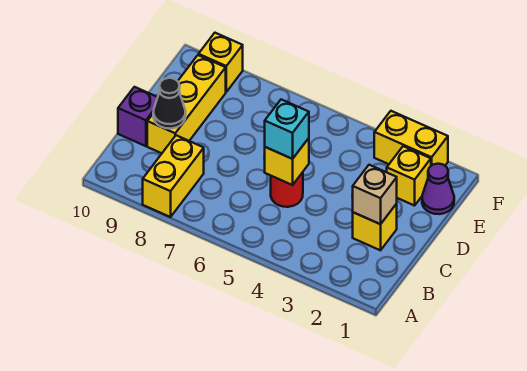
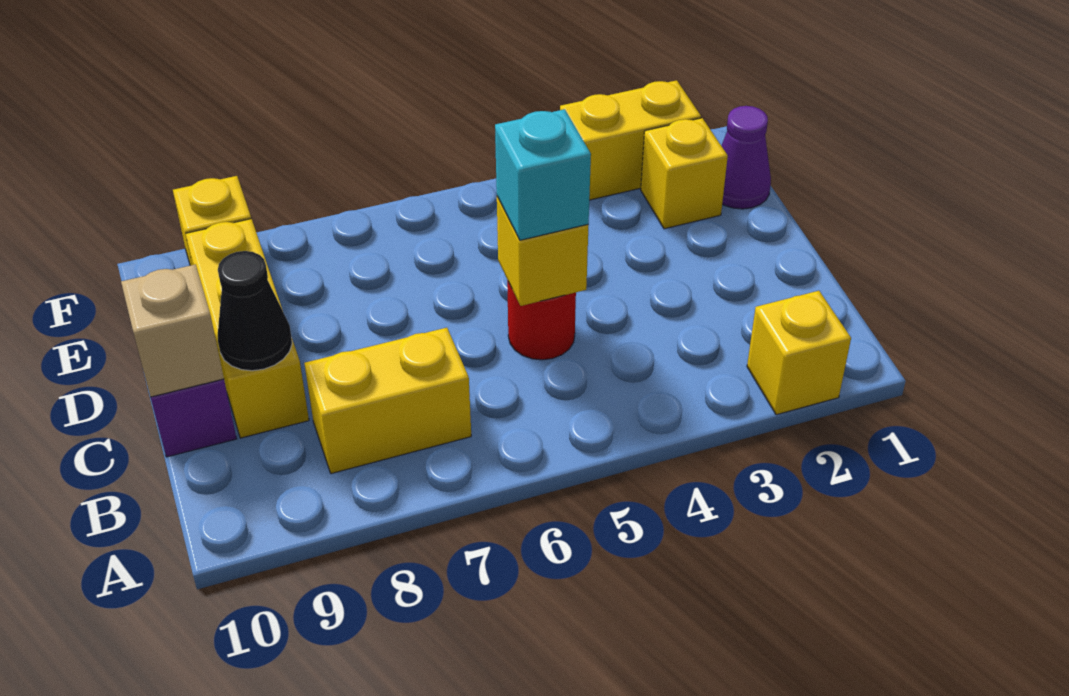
yellow 1x2 brick [143,135,204,217] -> yellow 1x2 brick turned to [304,328,471,474]
yellow 1x1 brick [353,204,397,250] -> yellow 1x1 brick moved to [747,291,851,415]
tan 1x1 brick [352,165,397,224] -> tan 1x1 brick moved to [121,264,224,397]

